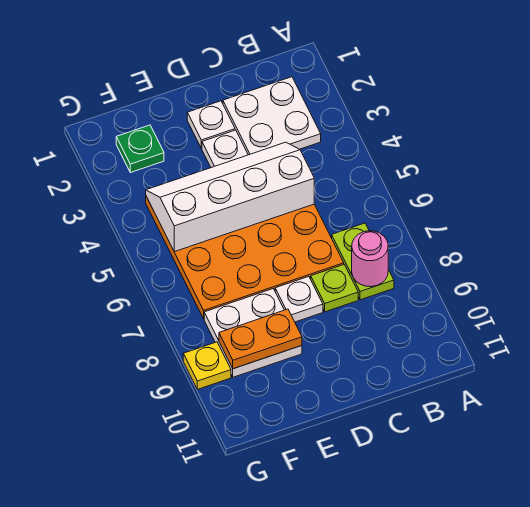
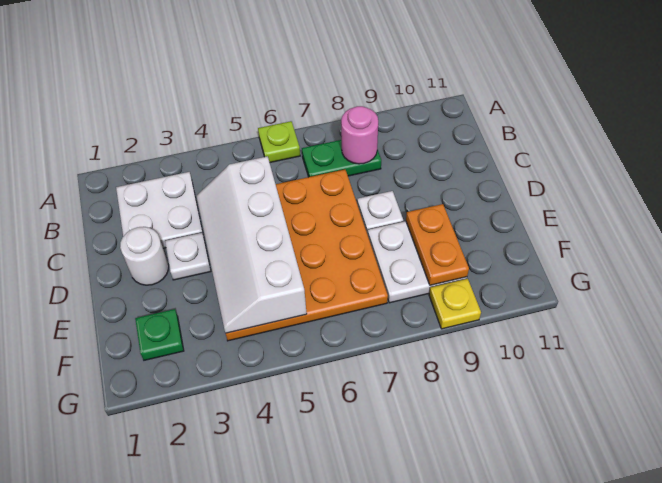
lime 1x2 plate [332,223,394,300] -> green 1x2 plate [302,140,381,177]
lime 1x1 plate [311,265,358,312] -> lime 1x1 plate moved to [258,121,300,162]
white 1x1 plate [187,101,235,148] -> white 1x1 round brick [120,227,169,285]

